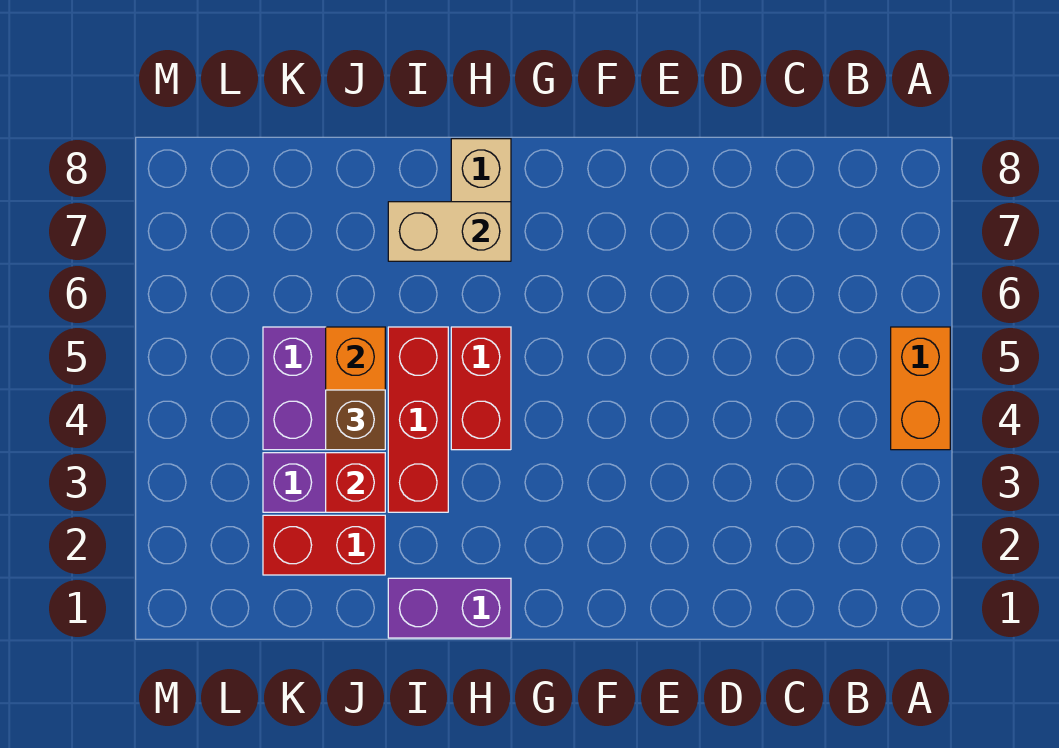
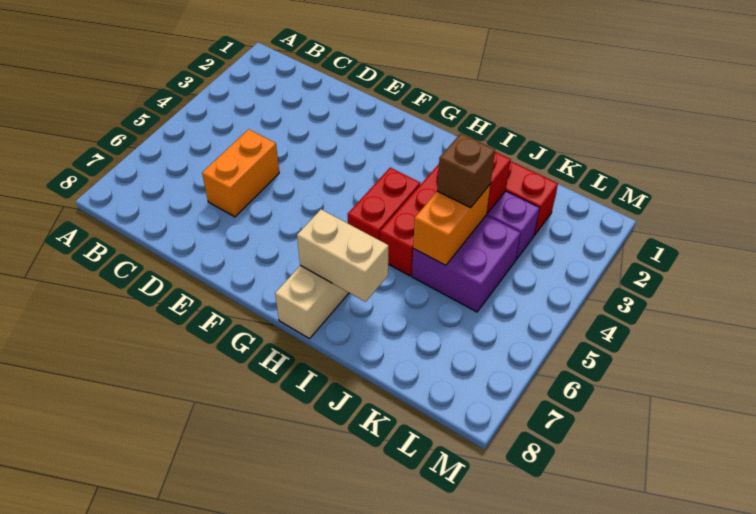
orange 1x2 brick [891,327,950,450] -> orange 1x2 brick moved to [202,129,279,217]
purple 1x2 brick [388,578,511,638] -> none

